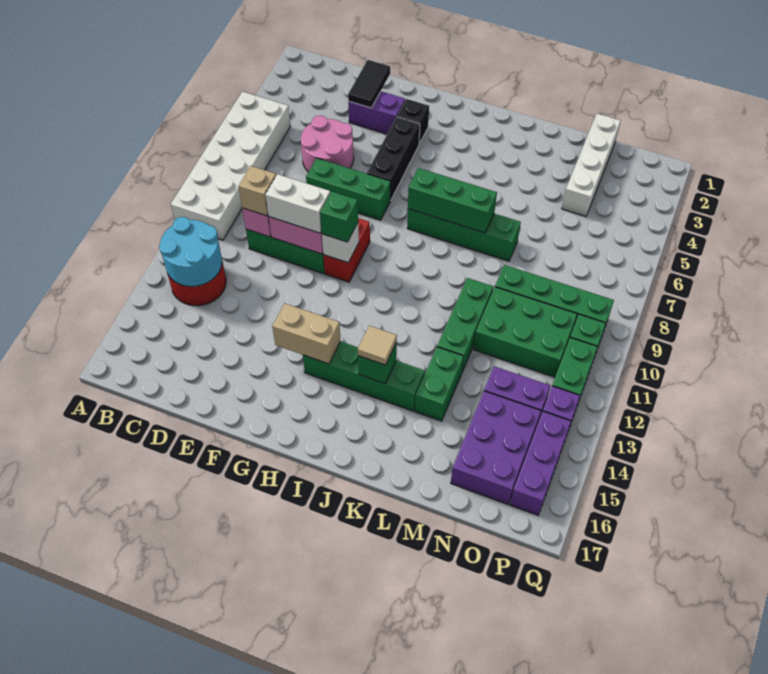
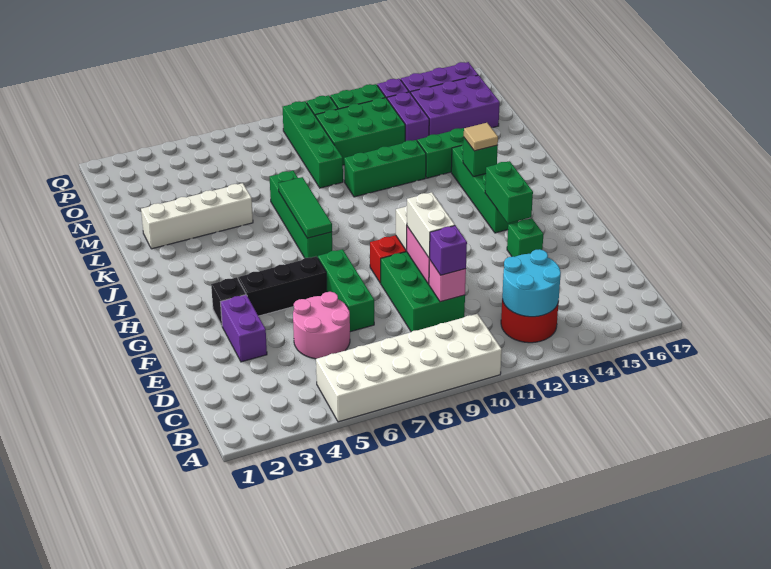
tan 1x1 brick [239,166,276,216] -> purple 1x1 brick [430,226,467,275]
black 1x2 tile [348,60,390,108] -> none
green 1x1 brick [320,191,358,242] -> green 1x1 brick moved to [507,218,543,257]
tan 1x2 brick [272,303,341,364] -> green 1x2 brick [485,161,533,223]
green 1x3 brick [408,168,497,233] -> green 1x3 tile [278,177,332,238]
green 2x3 brick [473,287,577,377] -> green 2x3 brick turned to [316,98,405,165]
white 1x4 brick [562,114,621,216] -> white 1x4 brick moved to [141,183,253,249]

